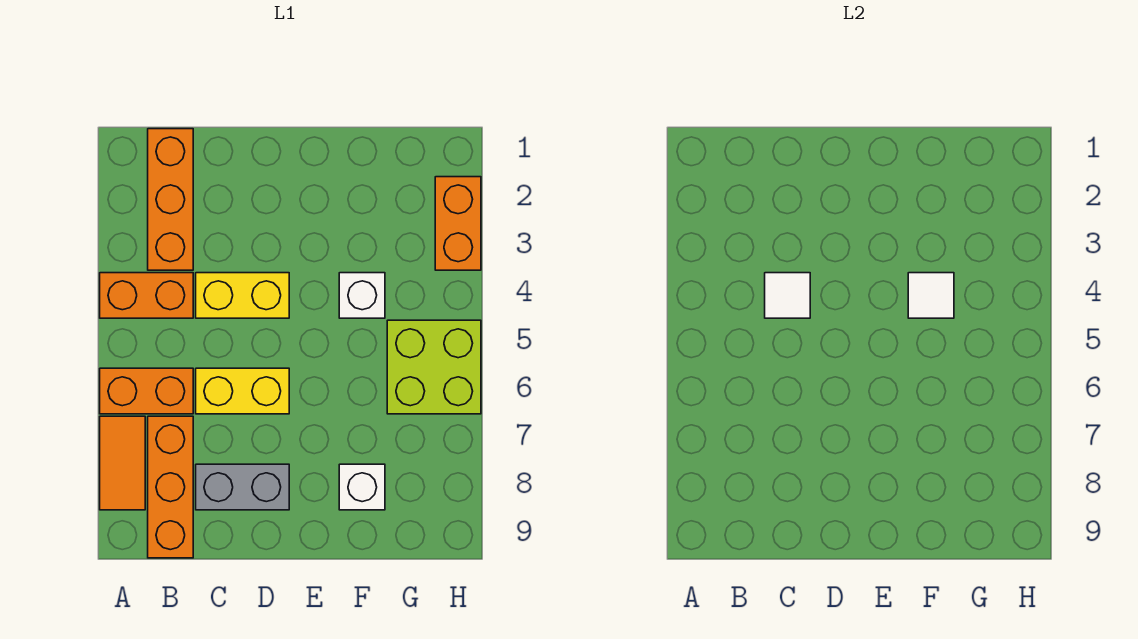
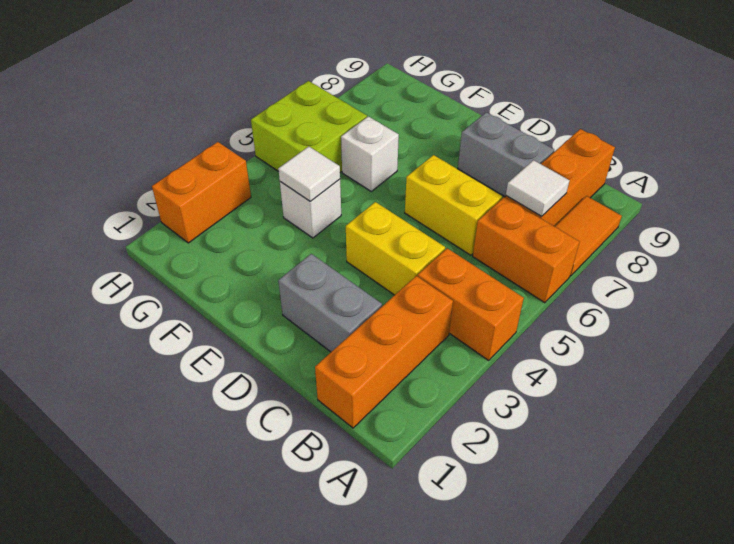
none -> grey 1x2 brick [278,254,382,352]
white 1x1 tile [765,273,810,318] -> white 1x1 tile moved to [506,160,569,217]
white 1x1 brick [339,464,385,510] -> white 1x1 brick moved to [341,116,399,191]

